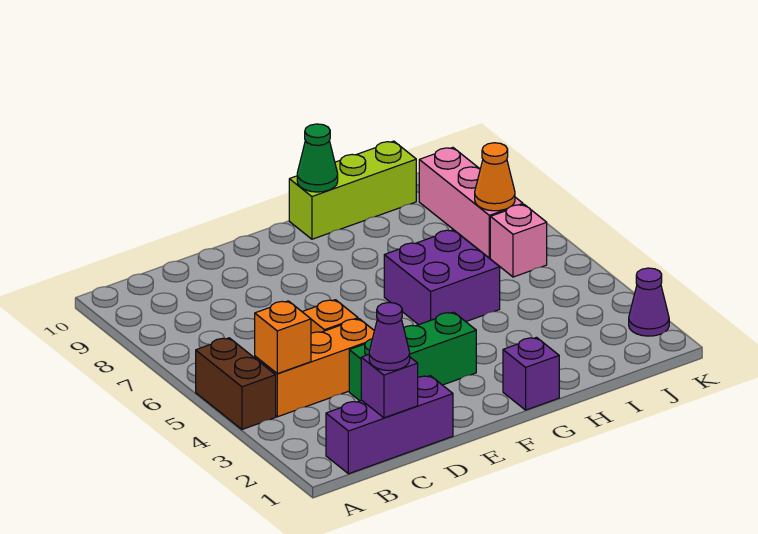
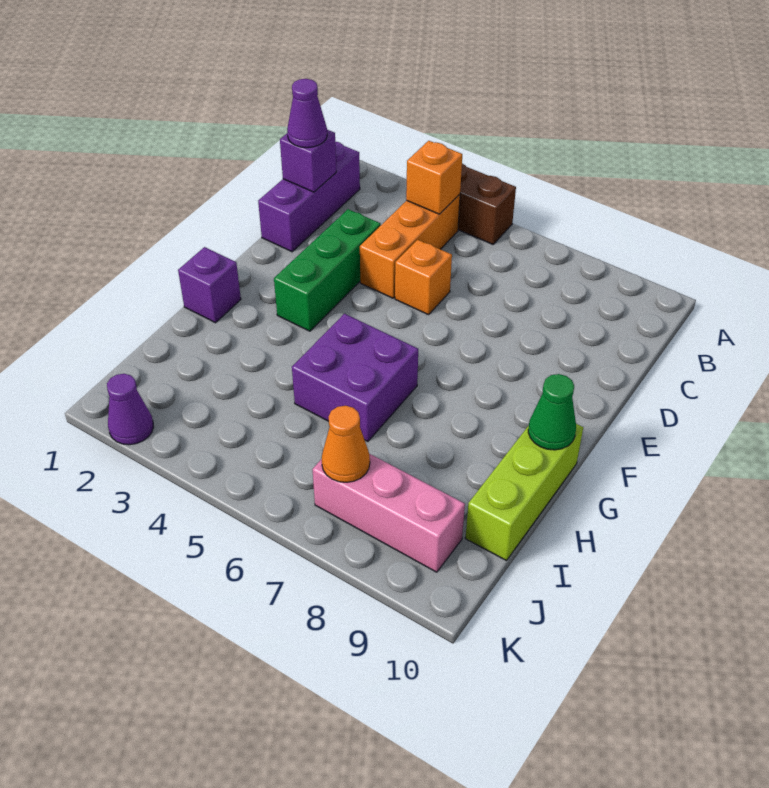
pink 1x1 brick [490,204,547,277] -> none

